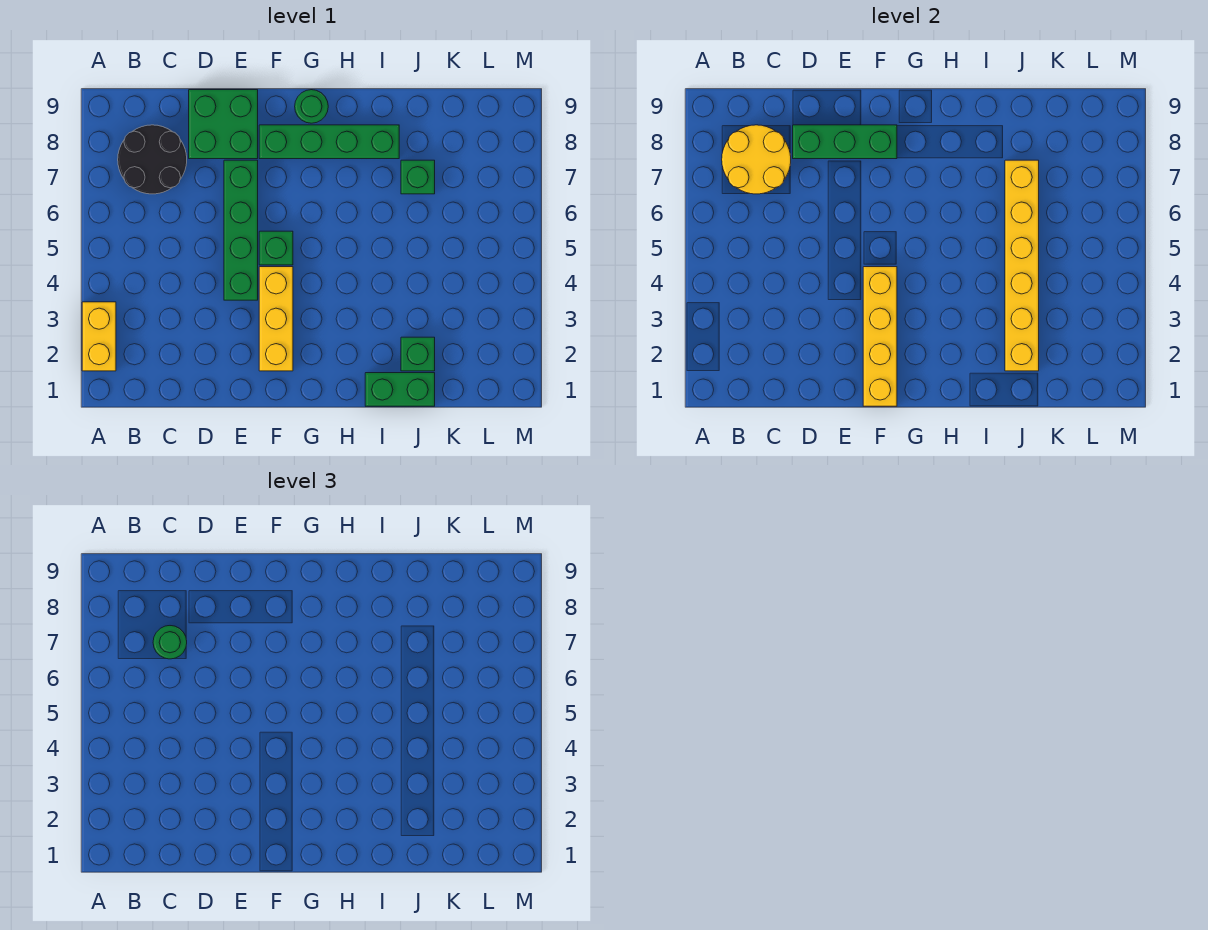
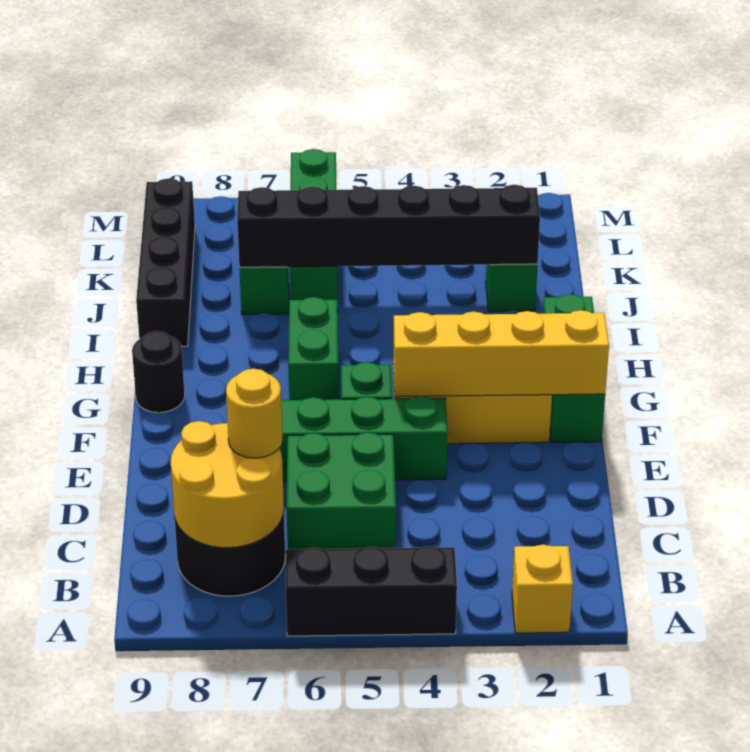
yellow 1x2 brick [82,302,116,371] -> yellow 1x1 brick [512,544,573,633]
none -> black 1x3 brick [286,546,457,636]
green 1x1 round brick [153,626,187,659] -> yellow 1x1 round brick [226,369,282,458]
green 2x2 brick [189,90,258,159] -> green 2x2 brick moved to [287,432,396,549]
green 1x3 brick [793,125,897,159] -> green 1x3 brick moved to [543,294,605,442]
green 1x4 brick [259,125,399,159] -> green 1x4 brick moved to [290,149,338,300]
green 1x1 round brick [295,90,328,123] -> black 1x1 round brick [132,331,185,413]
green 1x2 brick [365,373,435,406] -> green 1x2 brick moved to [288,297,339,400]
none -> black 1x4 brick [136,178,195,346]
yellow 1x6 brick [1005,160,1039,371] -> black 1x6 brick [237,185,540,267]

